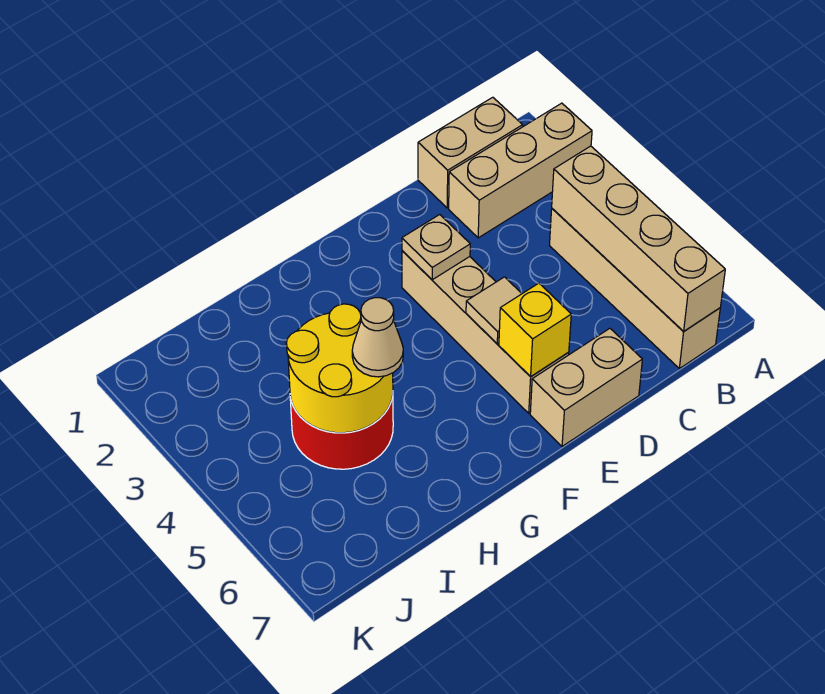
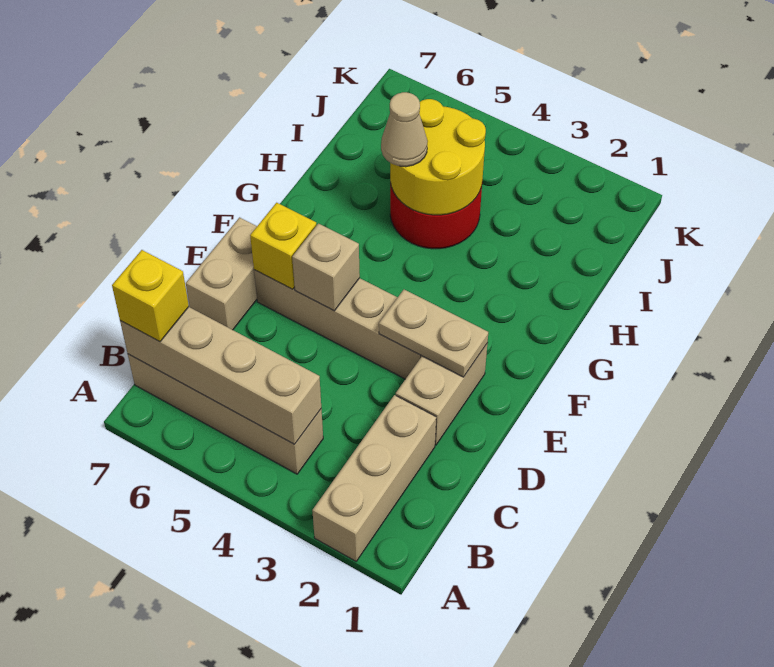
tan 1x2 brick [418,97,523,208] -> tan 1x2 brick moved to [396,344,487,445]
none -> yellow 1x1 brick [112,250,189,342]
tan 1x1 plate [402,215,470,280] -> tan 1x2 plate [379,290,488,377]
tan 1x1 tile [466,277,522,344] -> tan 1x1 brick [292,224,360,311]

